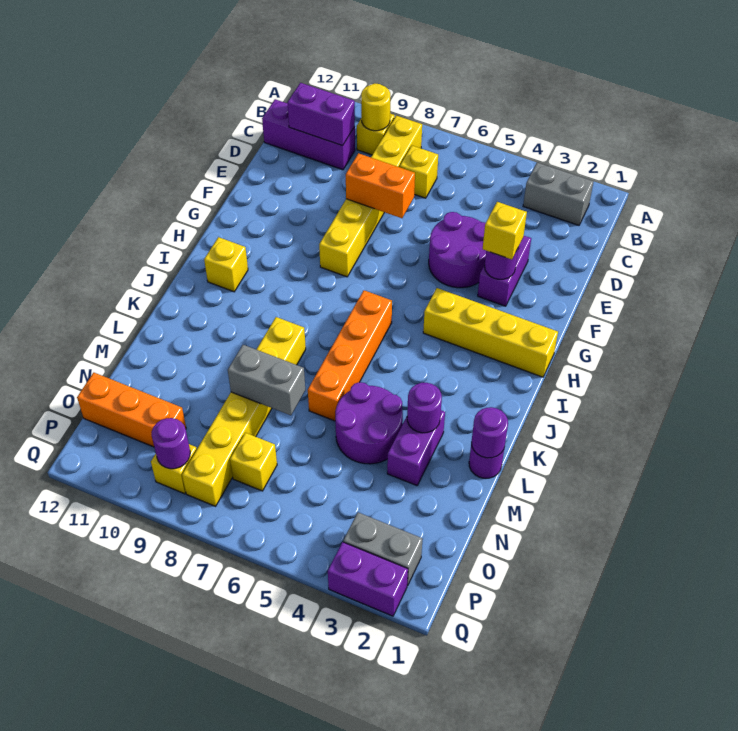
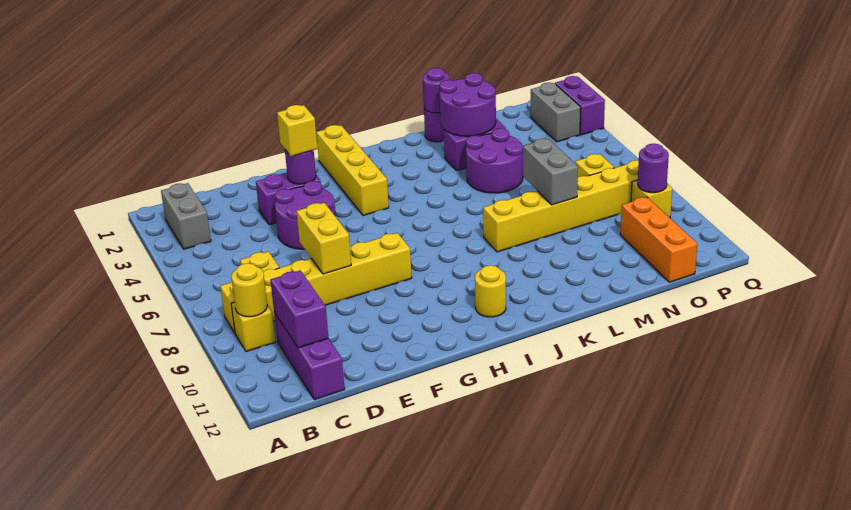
orange 1x2 brick [346,153,415,218] -> yellow 1x2 brick [296,203,351,274]
orange 1x4 brick [308,290,392,421] -> none
yellow 1x1 brick [204,237,248,292] -> yellow 1x1 round brick [475,265,506,317]
purple 1x1 round brick [407,383,442,433] -> purple 2x2 round brick [440,73,496,136]

